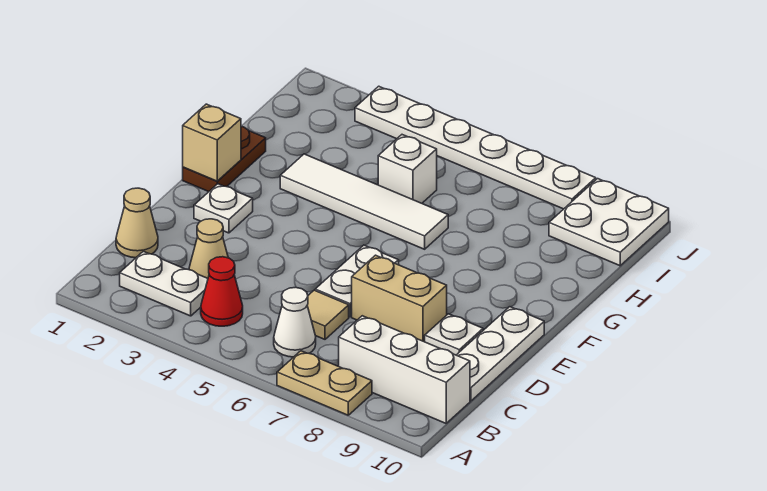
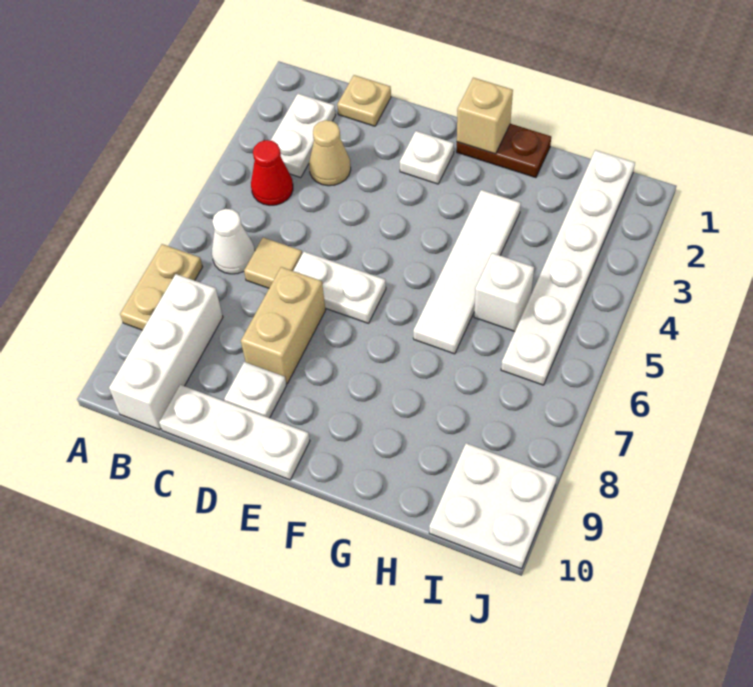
tan 1x1 cone [116,188,158,258] -> tan 1x1 plate [337,75,391,126]
white 1x6 plate [355,86,596,209] -> white 1x6 plate moved to [501,150,635,385]

